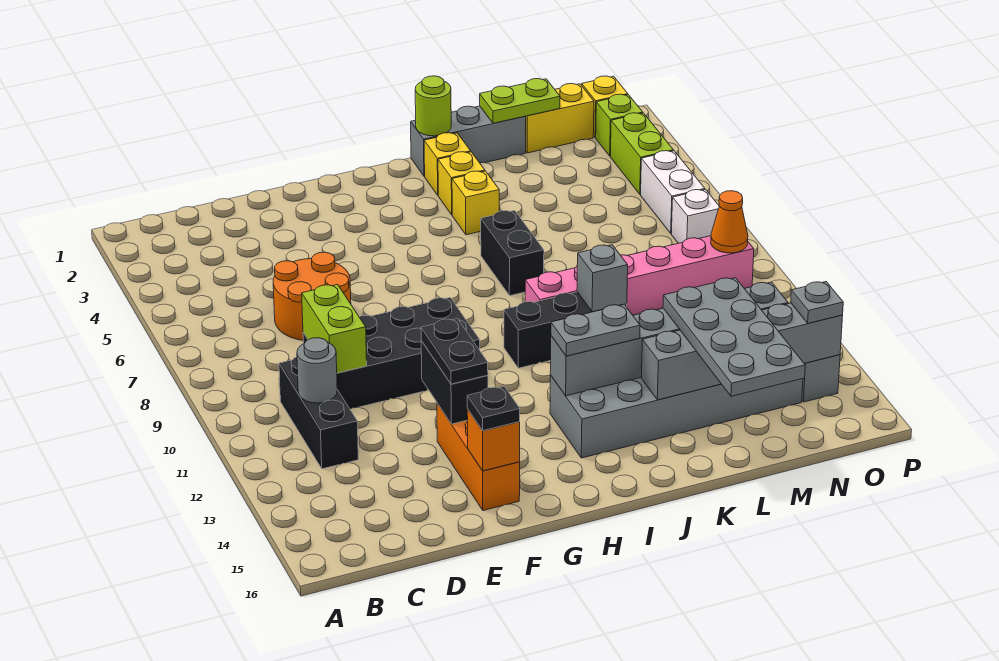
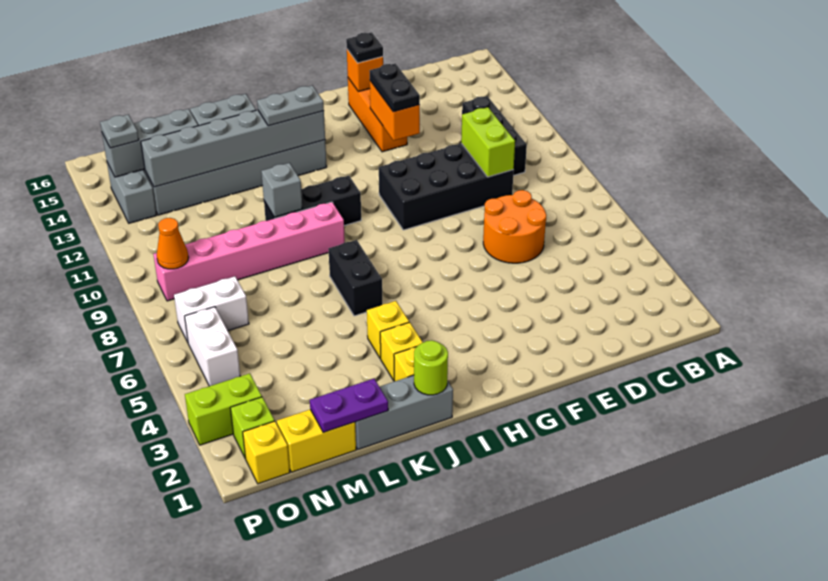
grey 1x1 round brick [297,338,337,403] -> none
black 1x2 brick [421,341,488,424] -> orange 1x2 brick [370,81,420,140]
lime 1x2 plate [480,79,560,123] -> purple 1x2 plate [310,379,388,433]
grey 2x4 plate [663,278,805,396] -> none
lime 1x2 brick [610,113,673,194] -> lime 1x2 brick turned to [185,373,262,445]
white 1x1 brick [671,190,719,243] -> white 1x2 brick [174,276,249,342]

